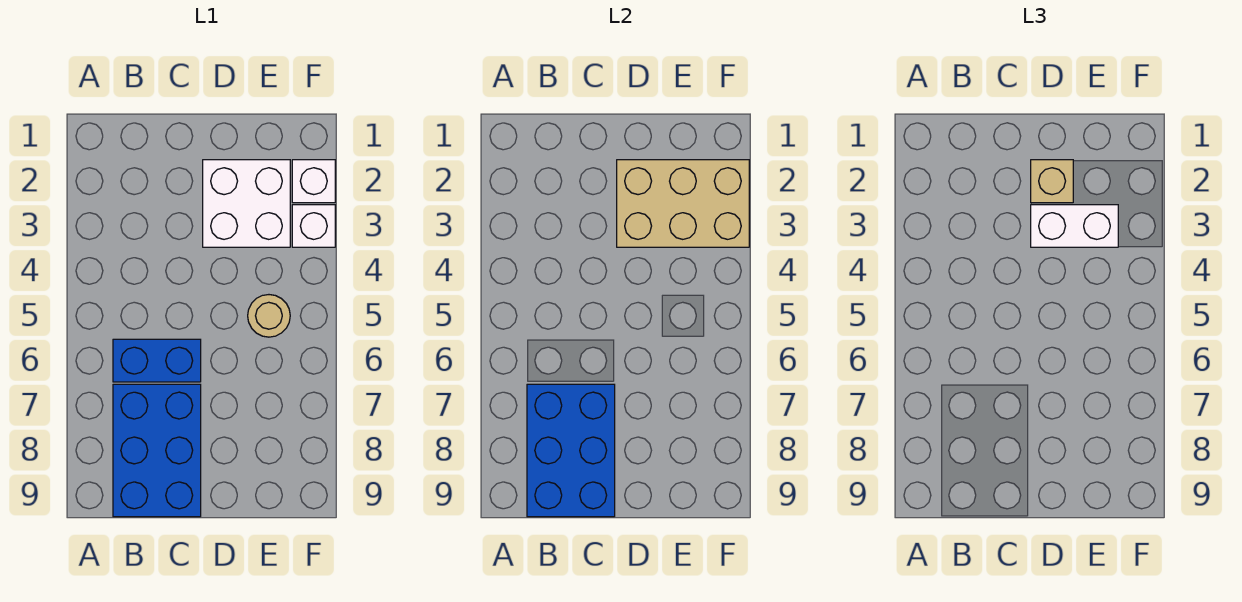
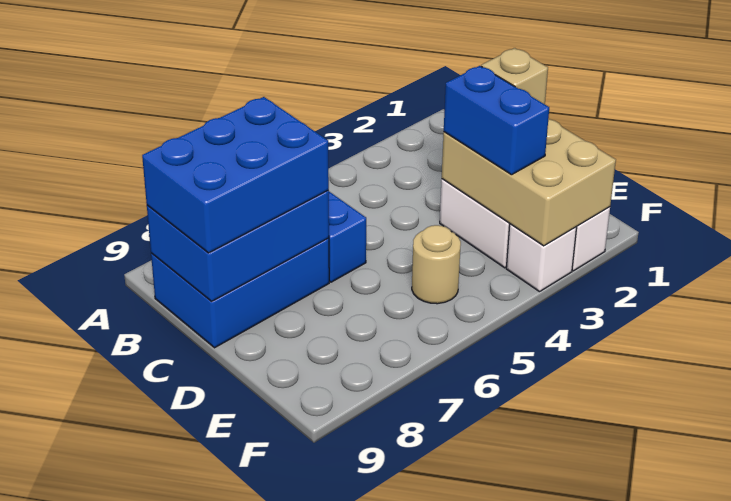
none -> blue 2x3 brick [142,97,329,253]
white 1x2 brick [1031,205,1118,247] -> blue 1x2 brick [444,66,549,175]

